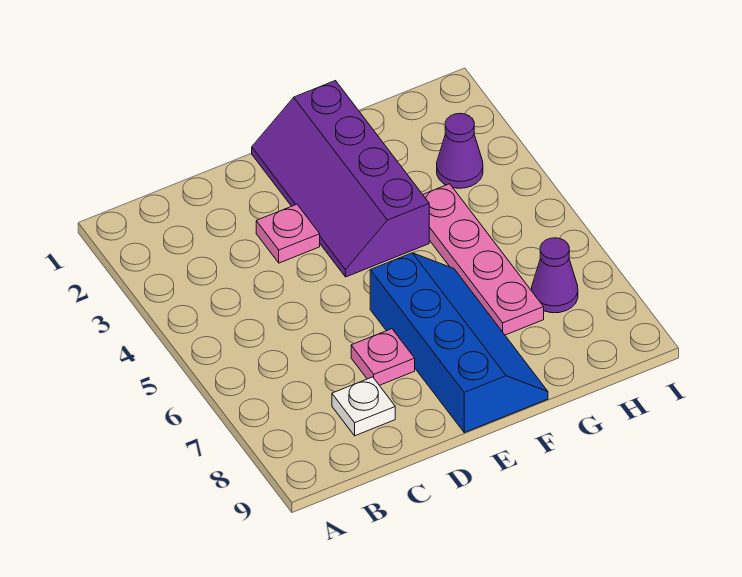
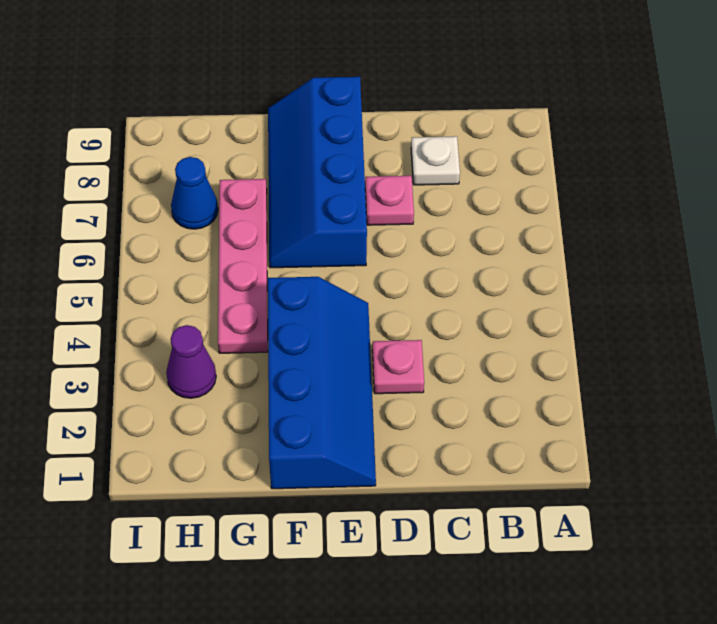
purple 2x4 slope [252,81,429,277] -> blue 2x4 slope [268,277,376,489]
purple 1x1 cone [532,238,578,313] -> blue 1x1 cone [171,157,218,229]

